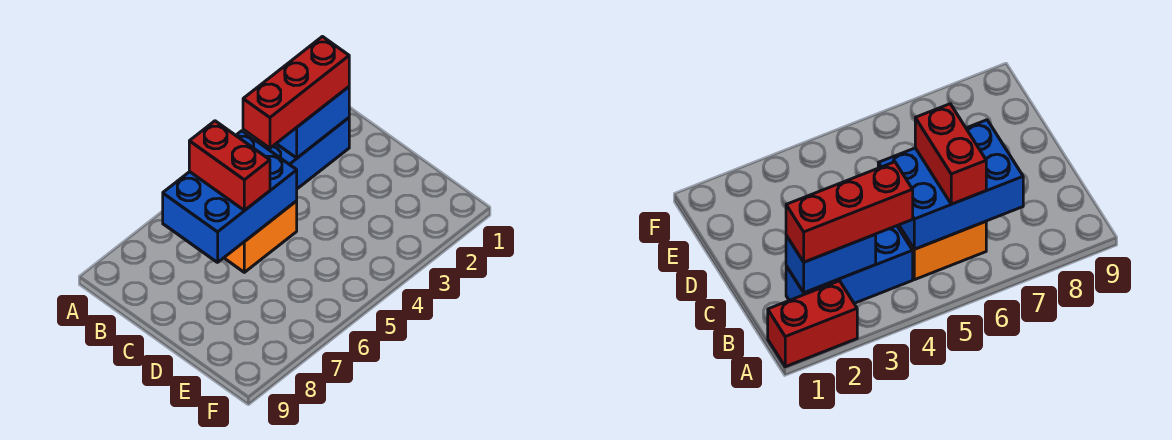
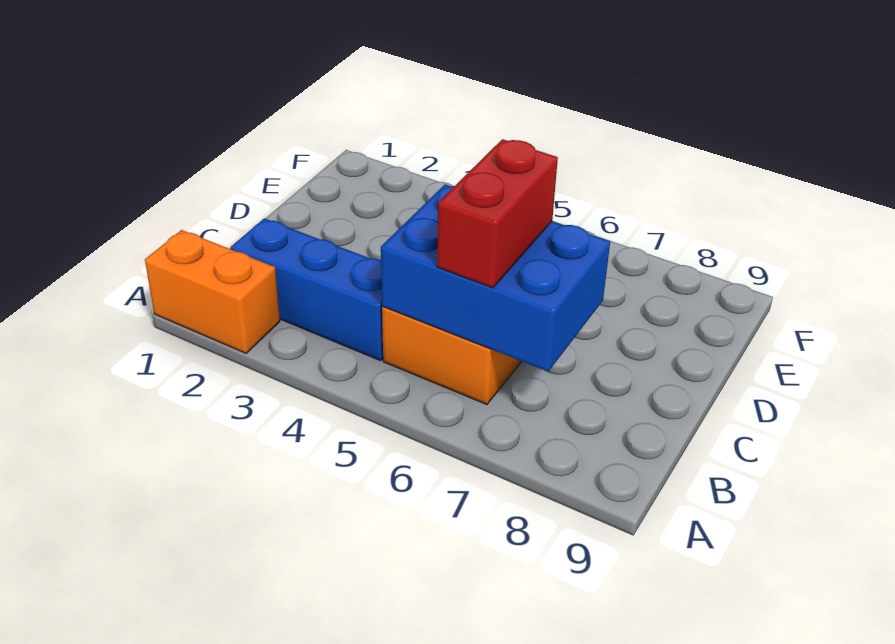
red 1x2 brick [768,281,857,367] -> orange 1x2 brick [145,230,280,353]
blue 1x2 brick [276,87,349,158] -> none
red 1x3 brick [243,37,349,148] -> none

